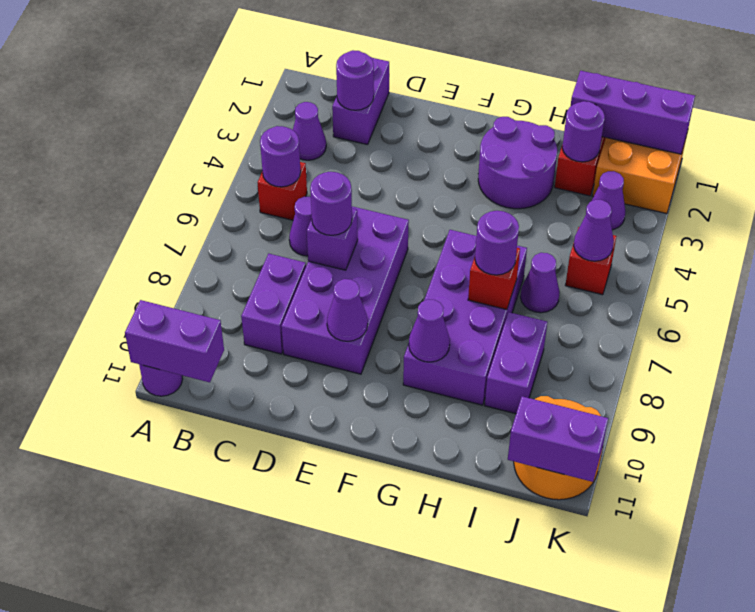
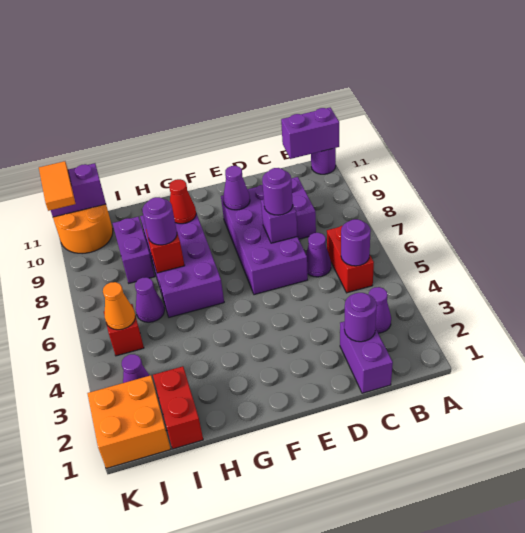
red 1x1 brick [257,162,307,220] -> red 1x2 brick [327,226,374,293]
purple 2x2 round brick [478,117,557,209] -> none
purple 1x1 cone [409,300,450,362] -> red 1x1 cone [169,179,196,224]
purple 1x3 brick [570,71,695,154] -> none
purple 1x1 round brick [562,101,605,162] -> none
purple 1x1 cone [574,200,614,261] -> orange 1x1 cone [103,282,135,330]
none -> orange 1x2 tile [39,161,75,211]

